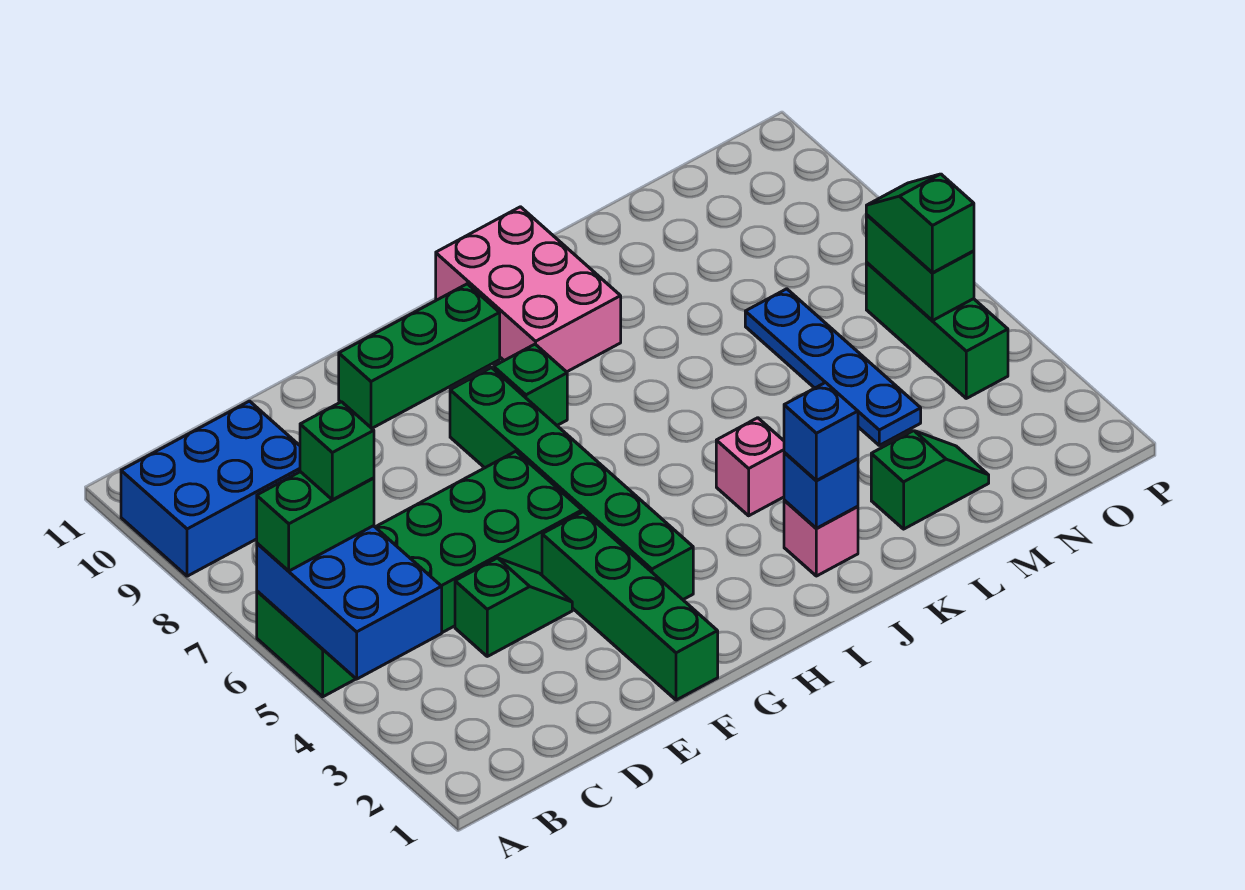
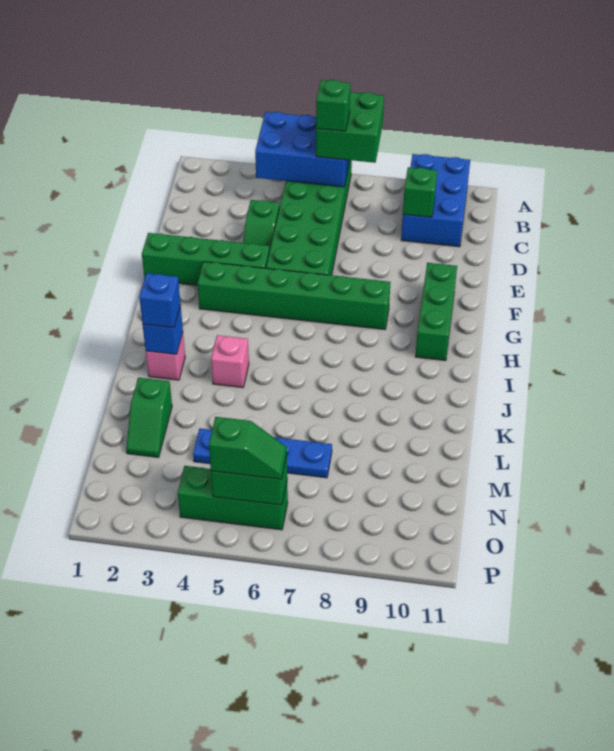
green 1x2 brick [257,472,374,571] -> green 2x2 brick [316,92,384,163]
green 1x1 brick [494,344,567,425] -> green 1x1 brick moved to [403,167,437,217]
pink 2x3 brick [436,207,621,372] -> none

